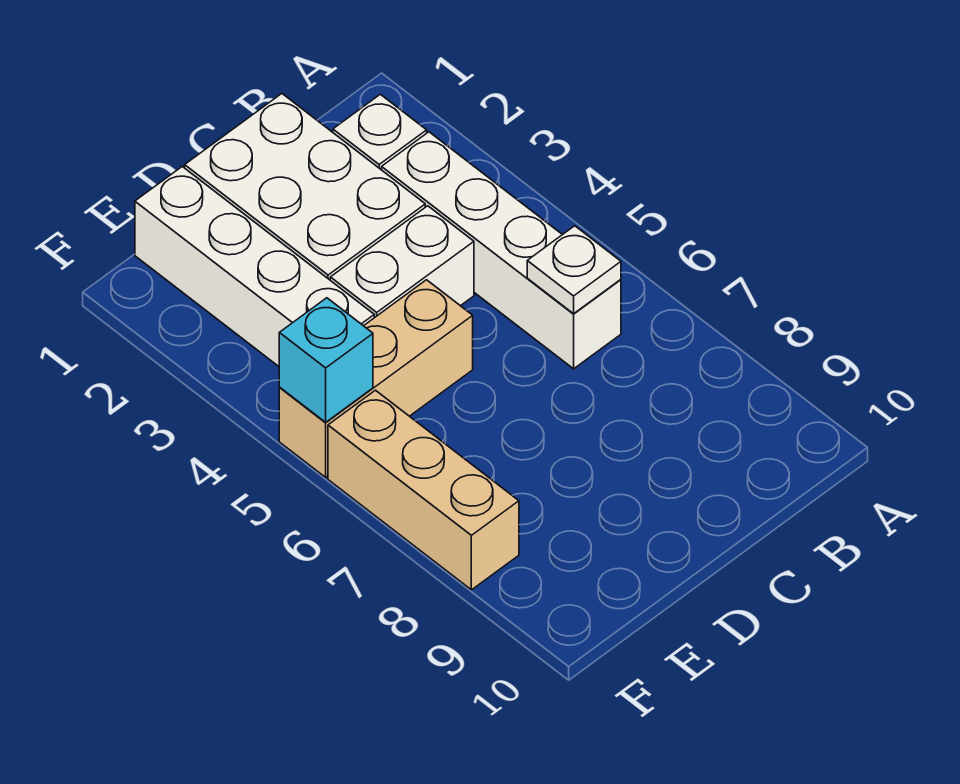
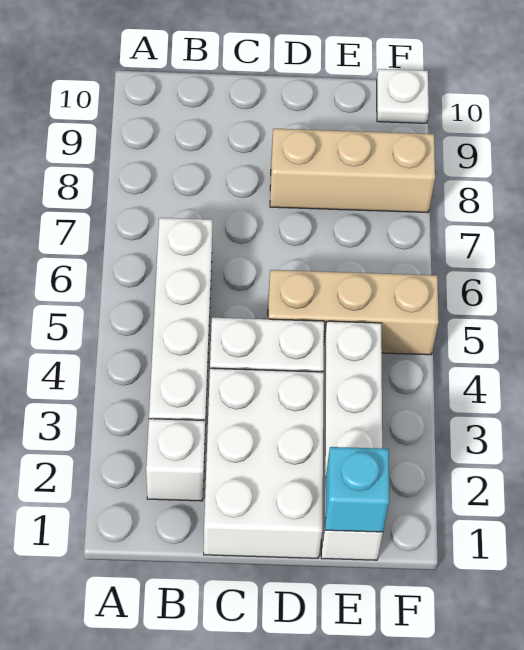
white 1x1 plate [527,226,621,314] -> white 1x1 plate moved to [377,69,429,123]
cyan 1x1 brick [279,298,373,422] -> cyan 1x1 brick moved to [325,447,389,532]
tan 1x3 brick [328,390,519,590] -> tan 1x3 brick turned to [270,129,435,213]

